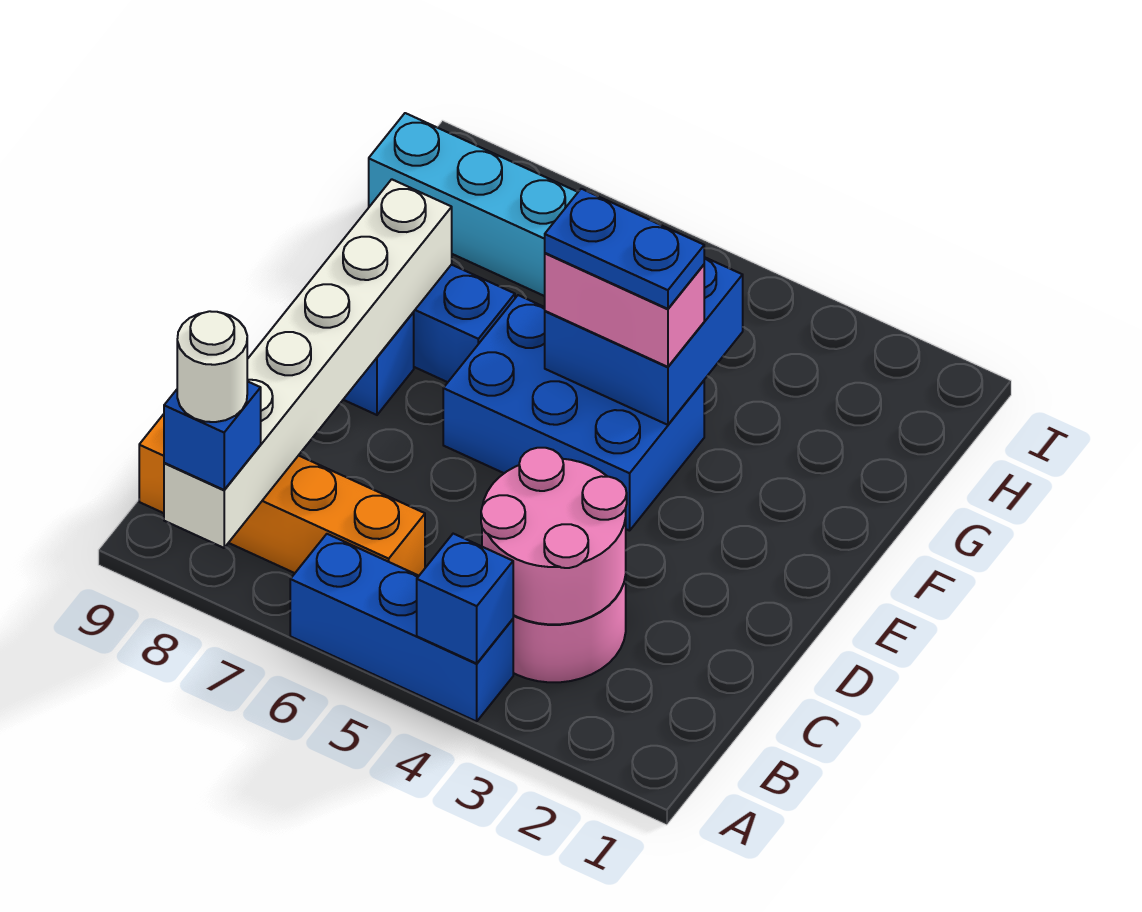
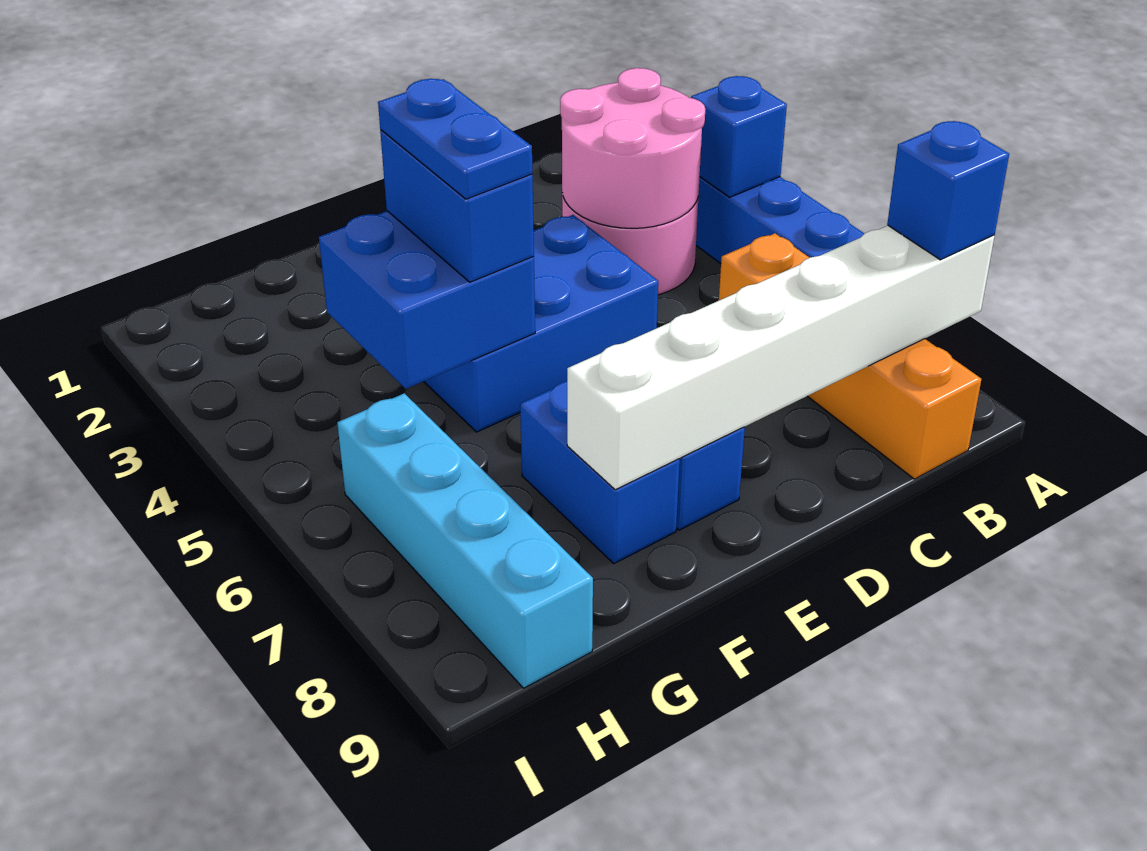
white 1x1 round brick [177,311,247,422] -> none
blue 2x3 brick [443,295,704,531] -> blue 2x3 brick turned to [424,215,658,432]
pink 1x2 brick [545,253,704,367] -> blue 1x2 brick [380,130,534,282]

